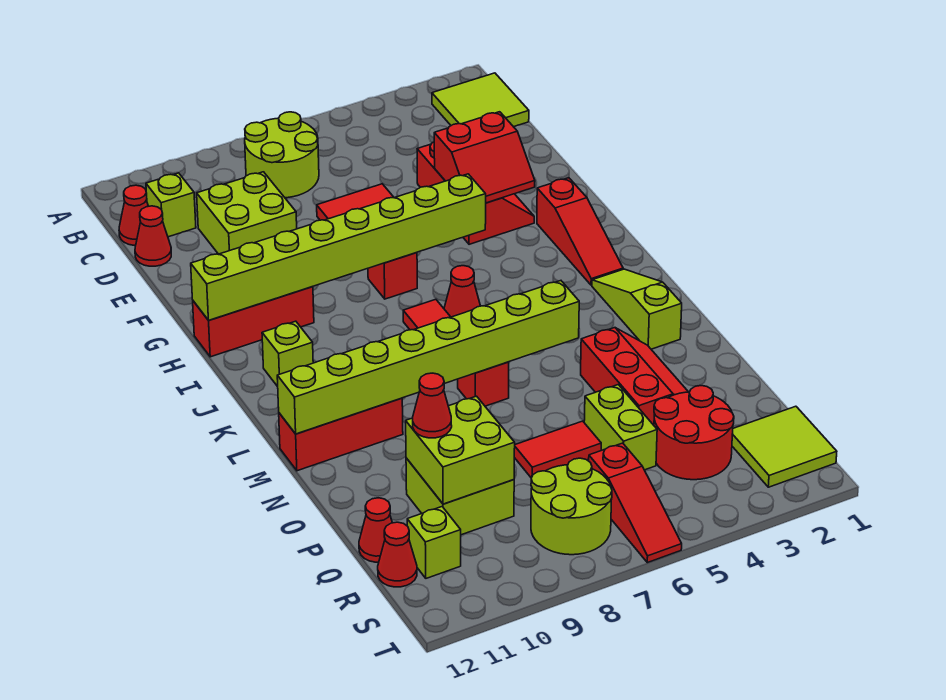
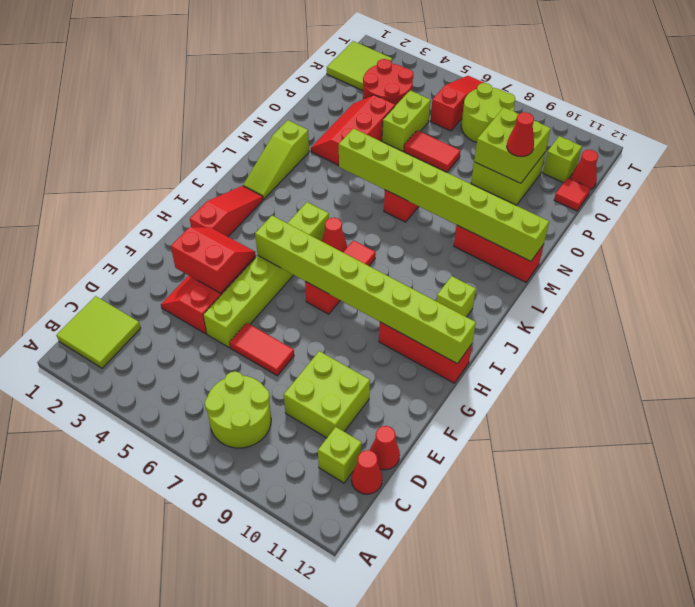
none -> lime 1x6 brick [203,202,329,347]
red 1x1 cone [359,498,392,562] -> red 1x1 tile [554,178,590,211]

